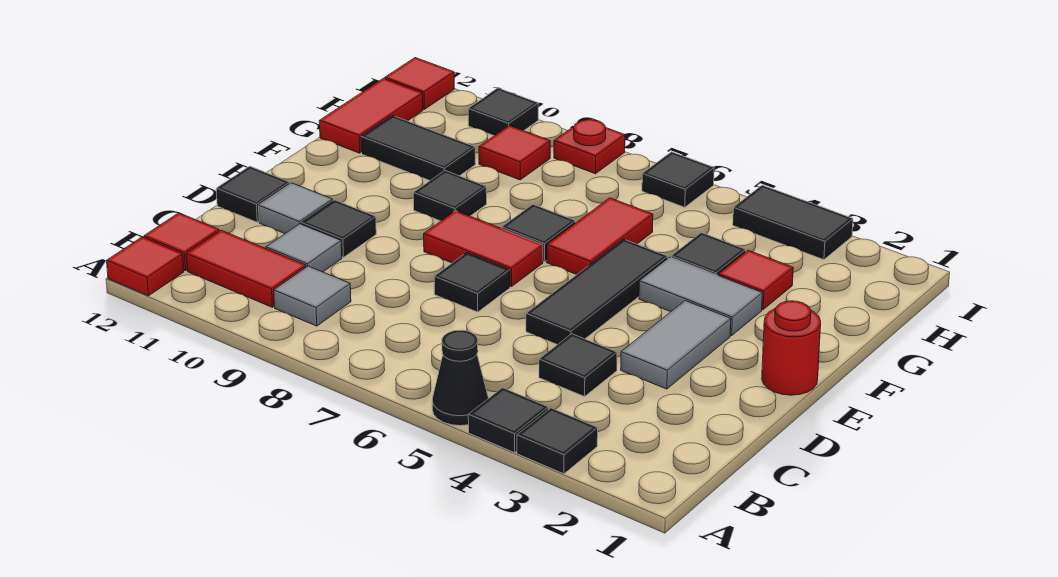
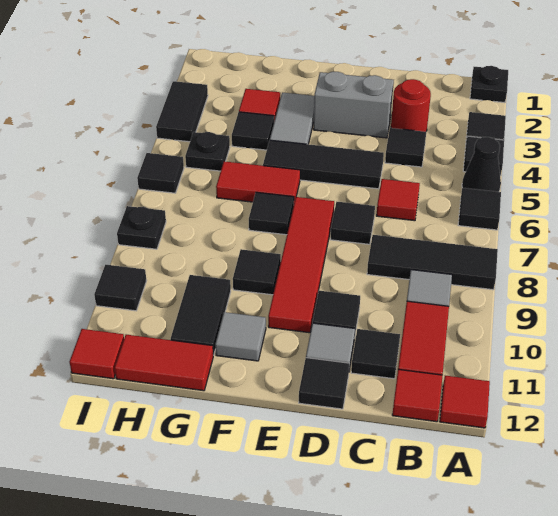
none -> black 1x1 plate [470,66,508,103]
none -> black 1x1 tile [458,188,501,230]
none -> black 1x3 tile [367,235,498,290]
grey 1x1 tile [266,224,342,272] -> grey 1x1 tile moved to [215,312,266,361]
none -> black 1x1 tile [351,329,400,379]
grey 1x2 tile [621,301,731,389] -> grey 1x2 brick [314,72,394,138]
red 1x1 round brick [762,301,821,395] -> red 1x1 round brick moved to [391,79,431,132]
red 1x2 tile [424,211,543,287] -> red 1x4 tile [268,197,334,333]
none -> black 1x1 plate [185,132,230,171]
red 1x1 tile [479,125,550,180] -> red 1x1 tile moved to [377,179,420,221]
red 1x1 plate [554,120,625,174] -> black 1x1 plate [117,206,166,249]

